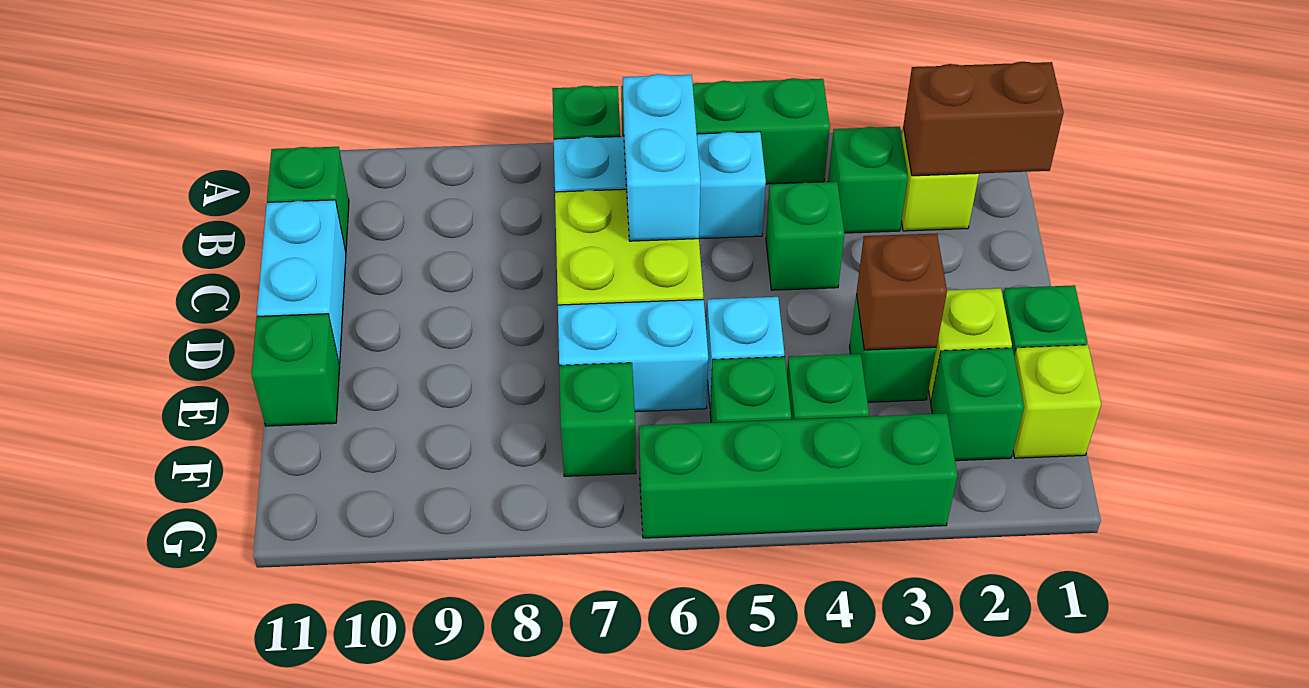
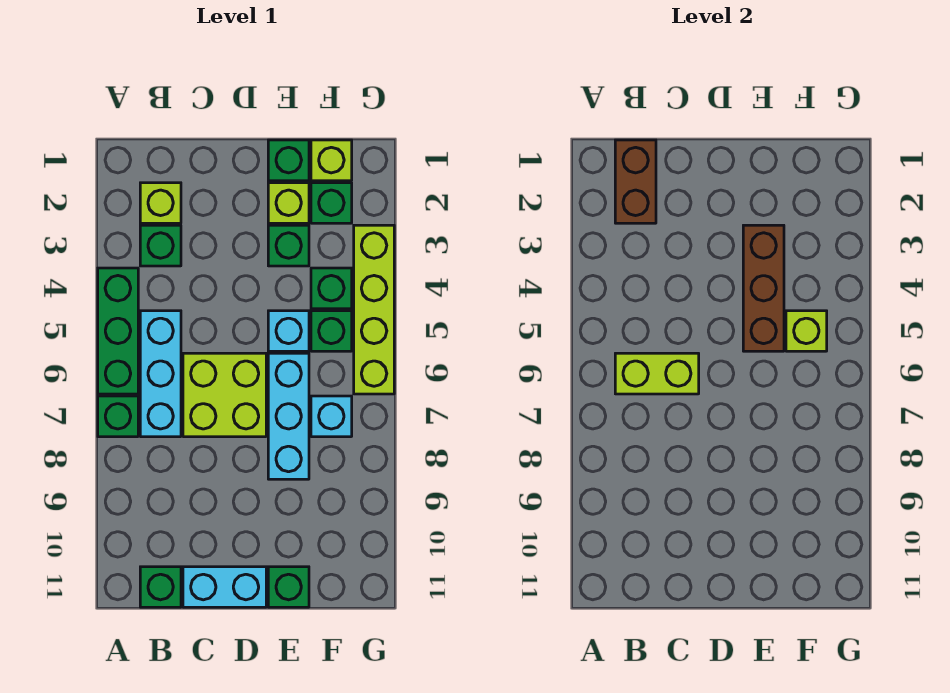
cyan 1x2 brick [623,74,701,241] -> lime 1x2 brick [615,353,699,394]
green 1x1 brick [766,182,845,290] -> none
brown 1x1 brick [856,233,947,350] -> brown 1x3 brick [743,225,784,351]
cyan 1x2 brick [558,300,708,412] -> cyan 1x3 brick [268,353,309,479]
none -> lime 1x1 brick [786,311,827,351]
green 1x1 brick [559,363,636,476] -> cyan 1x1 brick [311,396,352,437]
green 1x4 brick [639,413,957,538] -> lime 1x4 brick [354,225,394,394]

